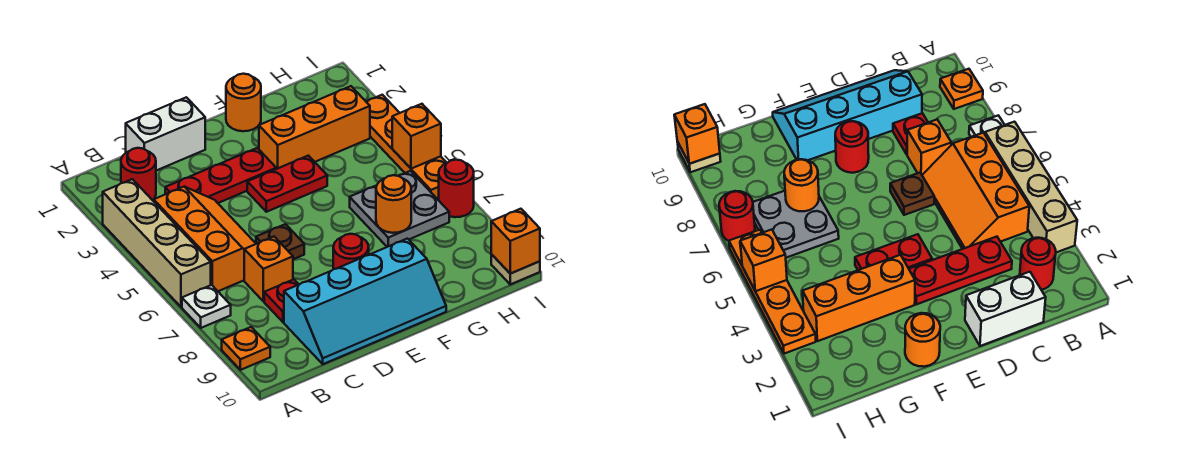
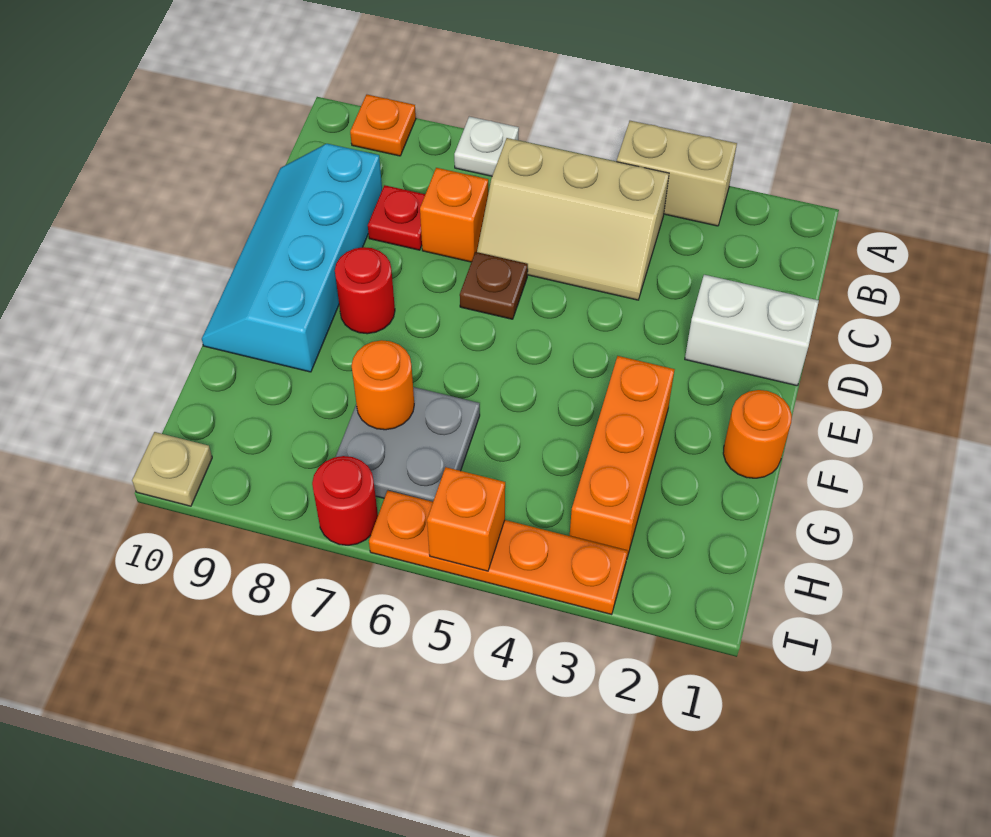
tan 1x4 brick [103,179,211,307] -> tan 1x2 brick [617,121,737,226]
red 1x1 round brick [121,148,156,200] -> none
orange 2x3 slope [154,187,256,291] -> tan 2x3 slope [477,138,669,300]
white 1x2 brick [126,97,205,171] -> white 1x2 brick turned to [685,275,819,386]
red 1x3 plate [165,148,276,203] -> none
red 1x2 plate [247,156,327,212] -> none
orange 1x1 brick [491,209,540,274] -> none

